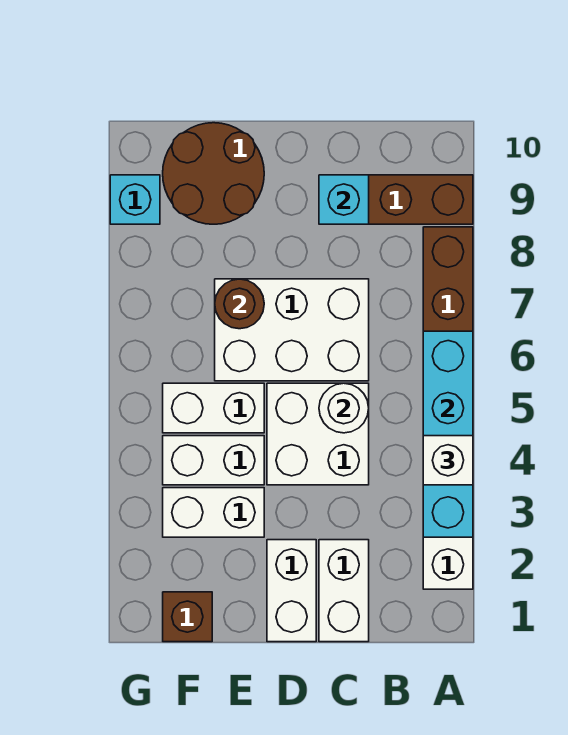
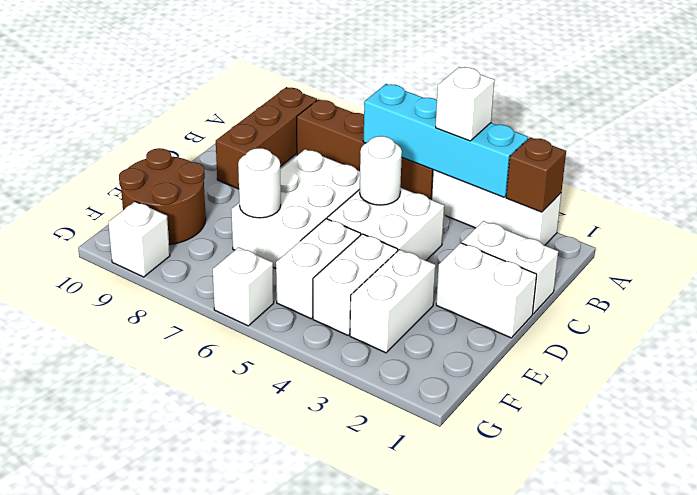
cyan 1x1 brick [319,175,369,224] -> none
brown 1x1 round brick [215,279,264,329] -> white 1x1 round brick [238,148,281,218]
brown 1x1 brick [163,592,212,642] -> brown 1x1 brick moved to [506,137,566,212]
none -> white 1x1 brick [213,247,274,326]
cyan 1x1 brick [110,175,160,224] -> white 1x1 brick [108,202,170,277]

